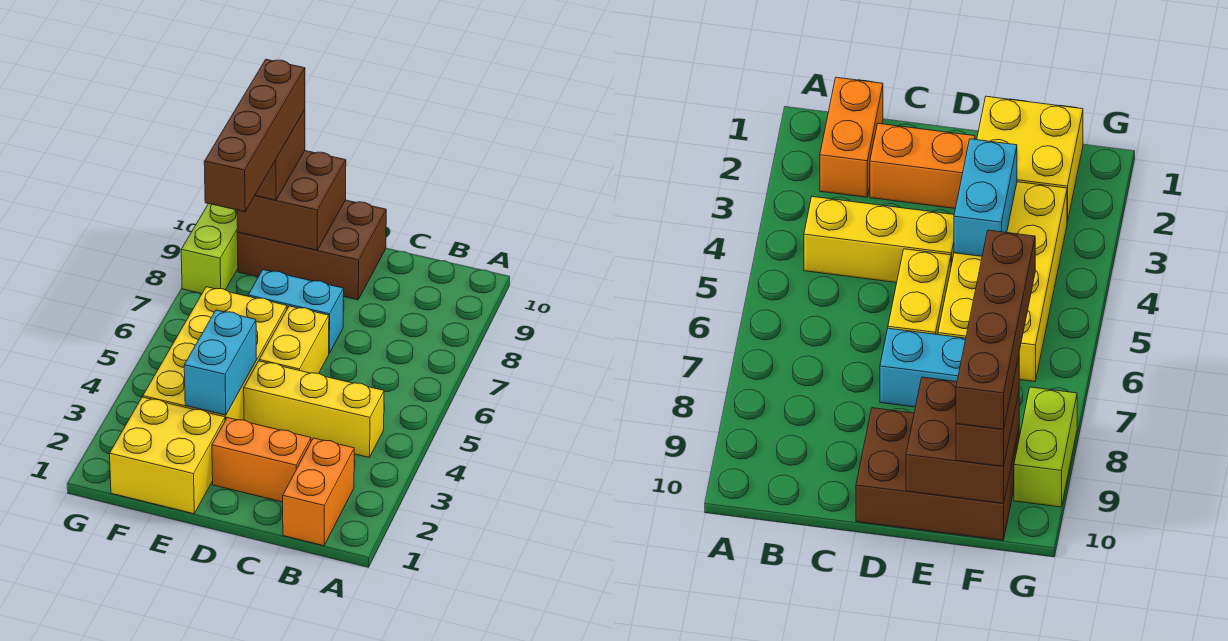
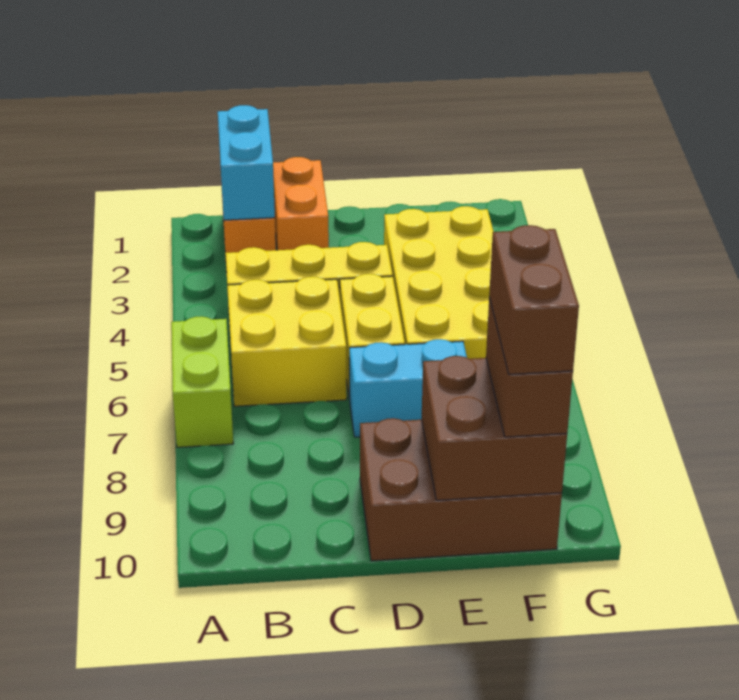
orange 1x2 brick [212,418,311,502] -> orange 1x2 brick turned to [273,157,329,250]
yellow 2x2 brick [110,397,225,514] -> yellow 2x2 brick moved to [227,277,347,406]
cyan 1x2 brick [184,310,257,415] -> cyan 1x2 brick moved to [218,105,275,220]
brown 1x4 brick [204,59,305,212] -> brown 1x2 brick [489,225,579,374]
lime 1x2 brick [181,204,238,294] -> lime 1x2 brick moved to [171,316,233,447]

